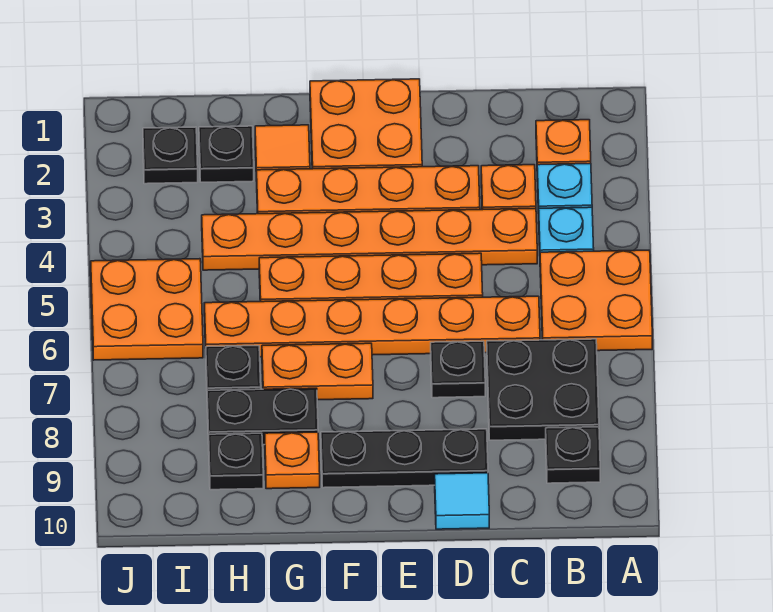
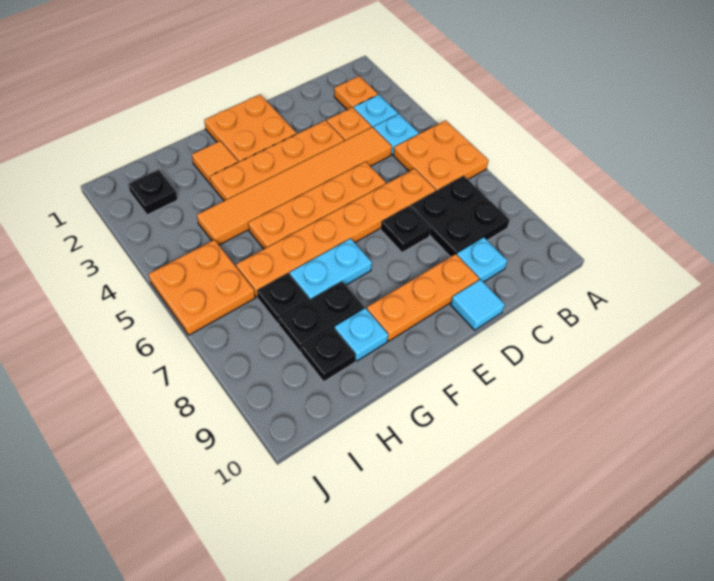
black 1x1 plate [546,427,600,483] -> none
orange 1x6 plate [202,208,537,270] -> orange 1x6 tile [197,127,392,245]
none -> cyan 1x1 plate [457,237,507,282]
black 1x3 plate [321,429,488,488] -> orange 1x3 plate [367,254,479,341]
orange 1x2 plate [262,343,373,400] -> cyan 1x2 plate [290,239,372,300]
orange 1x1 plate [265,432,320,489] -> cyan 1x1 plate [335,308,388,361]
black 1x1 plate [199,126,254,182] -> none

